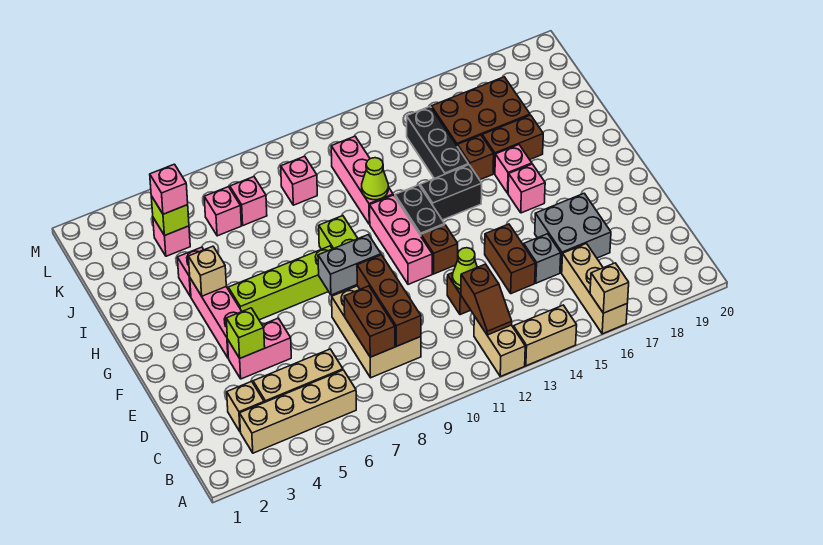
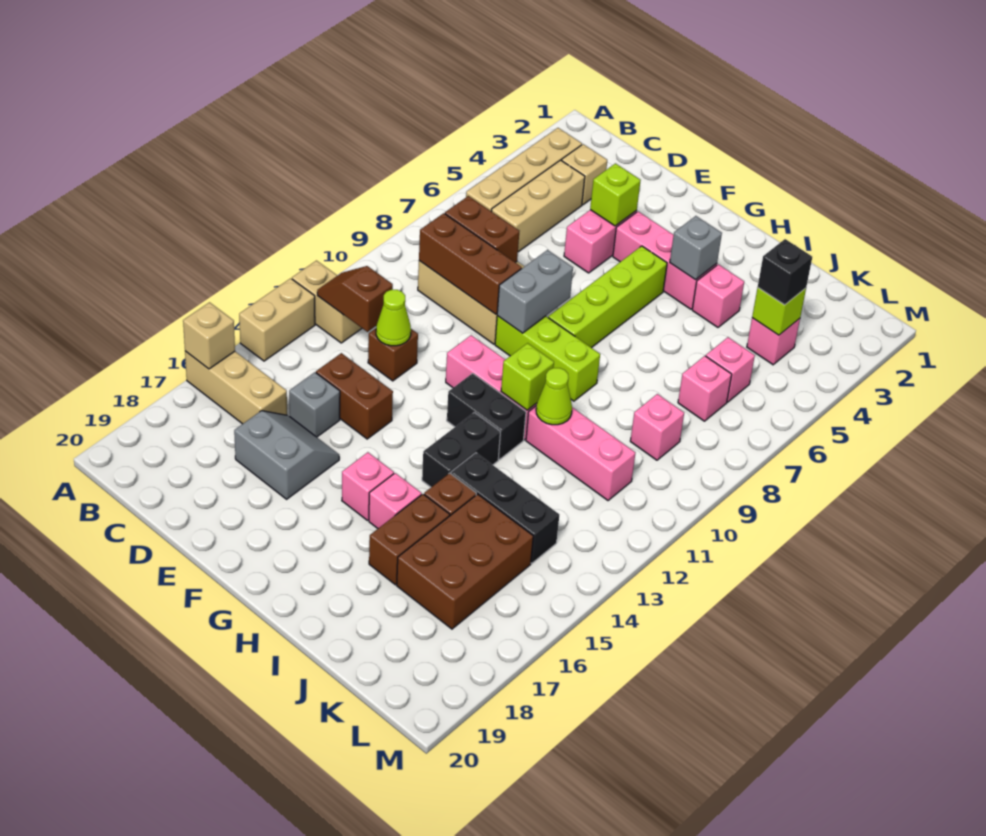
grey 2x2 brick [535,193,611,273] -> grey 2x2 slope [234,411,339,499]
brown 1x1 brick [421,225,458,274] -> none
tan 1x1 brick [188,246,226,296] -> grey 1x1 brick [670,216,722,280]
none -> lime 1x1 brick [501,343,554,410]
pink 1x1 brick [150,164,188,214] -> black 1x1 brick [758,239,812,305]

